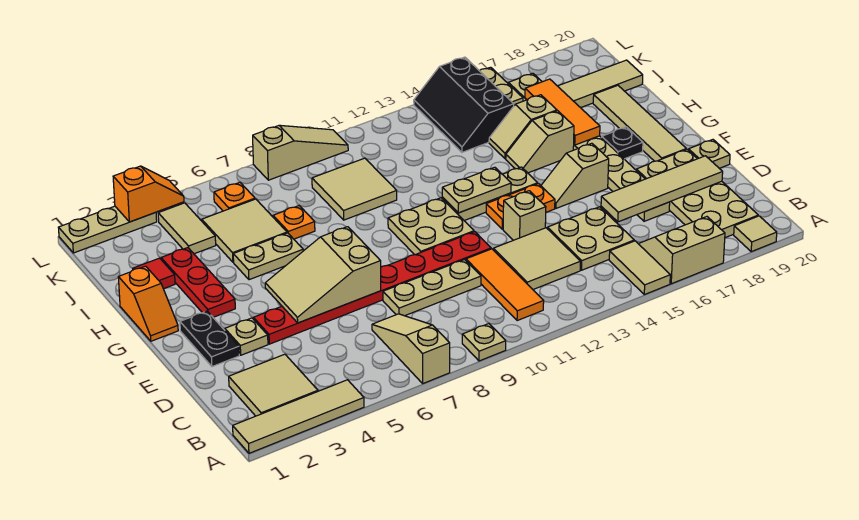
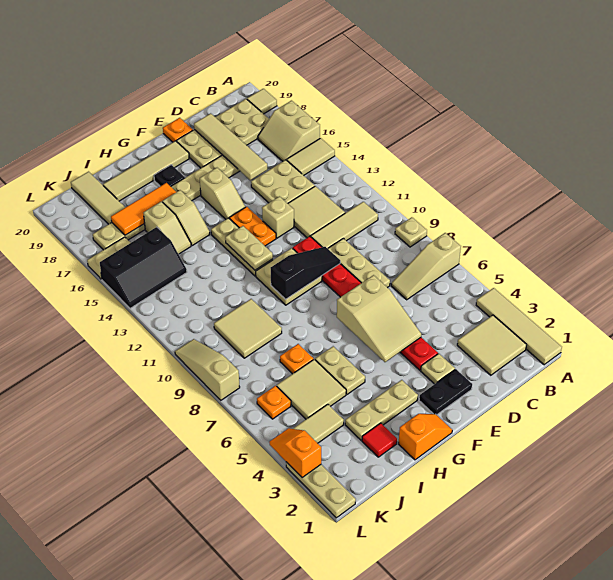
orange 1x3 tile [466,249,544,321] -> tan 1x3 tile [311,202,378,248]
none -> black 1x3 slope [271,247,340,299]
tan 1x1 plate [689,140,730,168] -> orange 1x1 plate [163,118,193,142]
red 1x3 plate [161,248,235,317] -> tan 1x3 plate [345,380,418,440]

